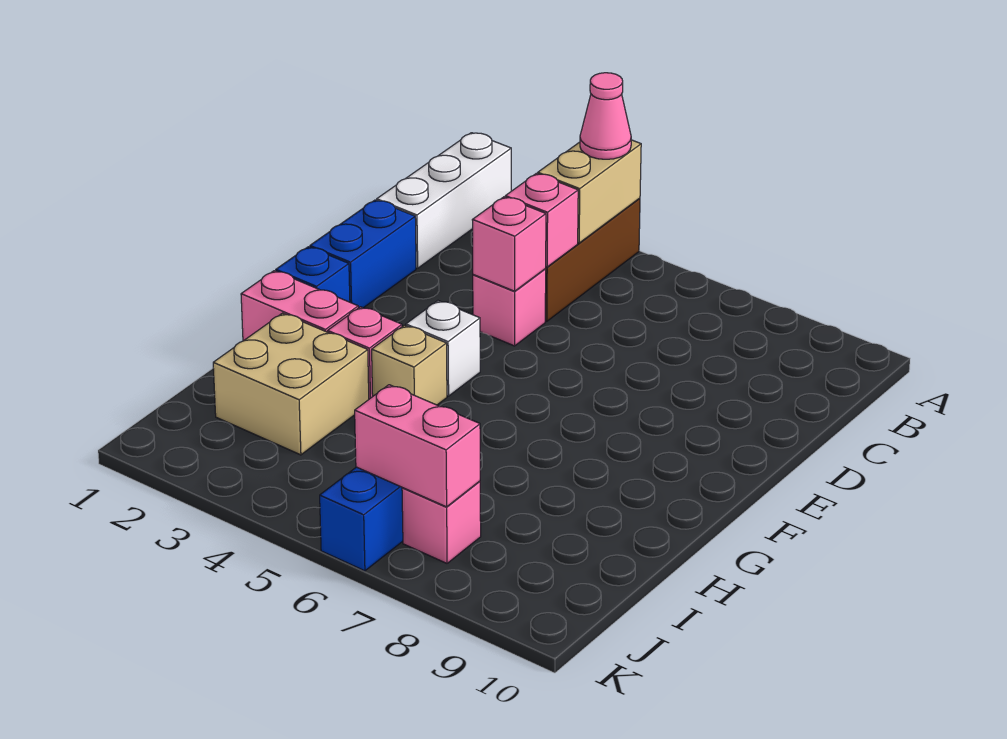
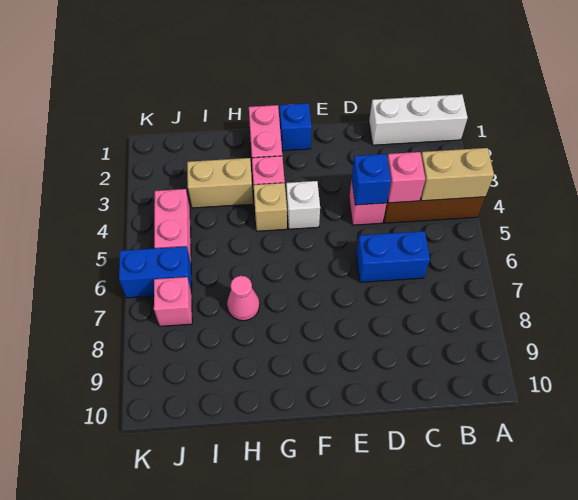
pink 1x1 cone [580,73,631,159] -> pink 1x1 cone moved to [227,276,260,321]
blue 1x2 brick [310,200,416,308] -> blue 1x2 brick moved to [356,231,430,282]
pink 1x1 brick [473,197,546,291] -> blue 1x1 brick [352,154,391,205]
tan 2x2 brick [213,313,369,455] -> tan 1x2 brick [187,158,253,208]
pink 1x2 brick [355,385,480,507] -> pink 1x2 brick moved to [154,189,191,262]

